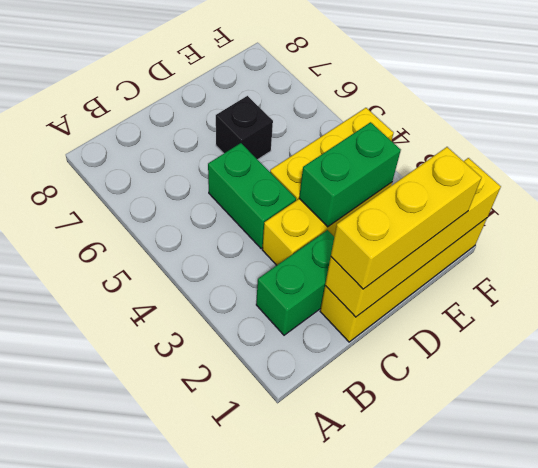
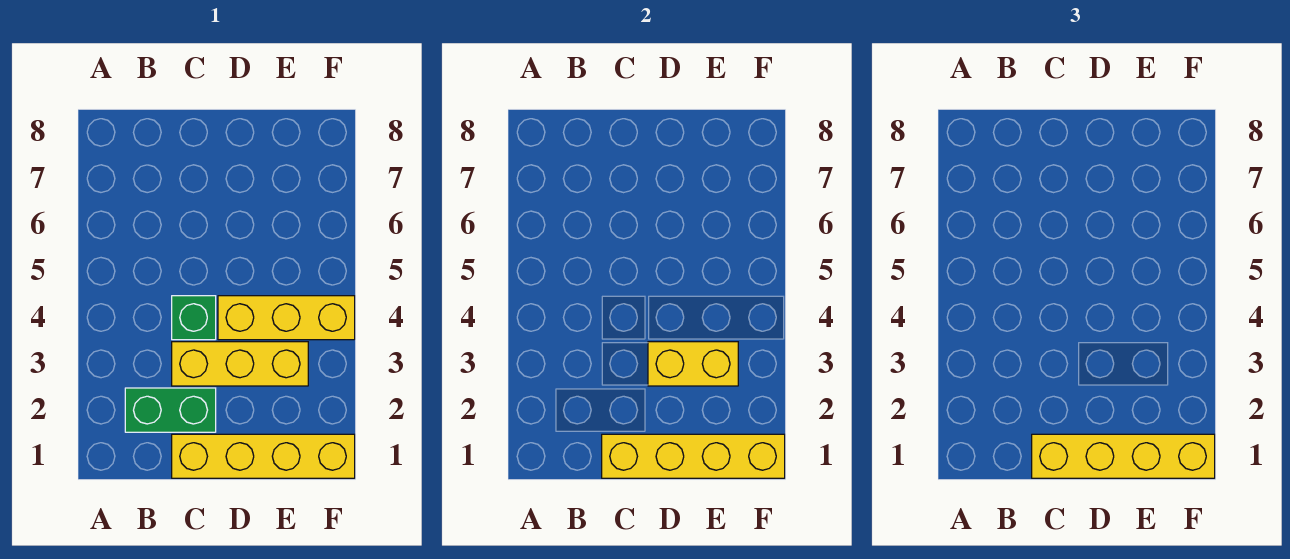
yellow 1x3 brick [331,147,482,289] -> yellow 1x4 brick [1032,434,1215,478]
green 1x2 brick [208,143,296,249] -> green 1x1 brick [172,296,216,340]
green 1x2 brick [299,122,401,227] -> yellow 1x2 brick [648,342,738,386]
black 1x1 brick [216,96,273,160] -> none

